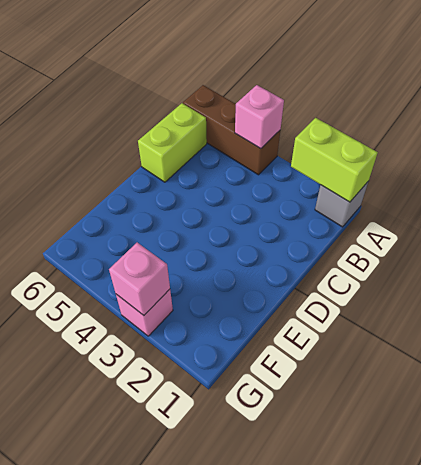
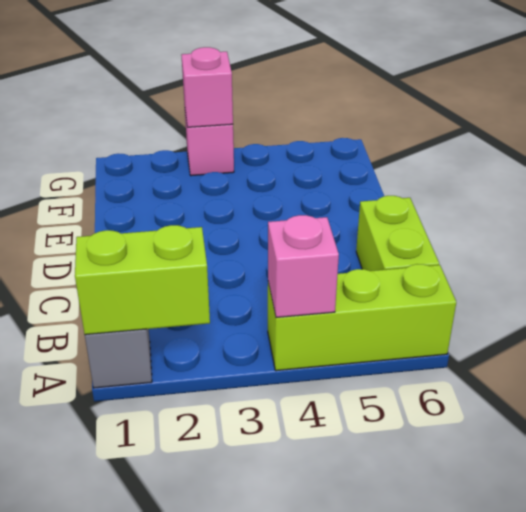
brown 1x3 brick [183,85,280,175] -> lime 1x3 brick [268,264,456,371]

